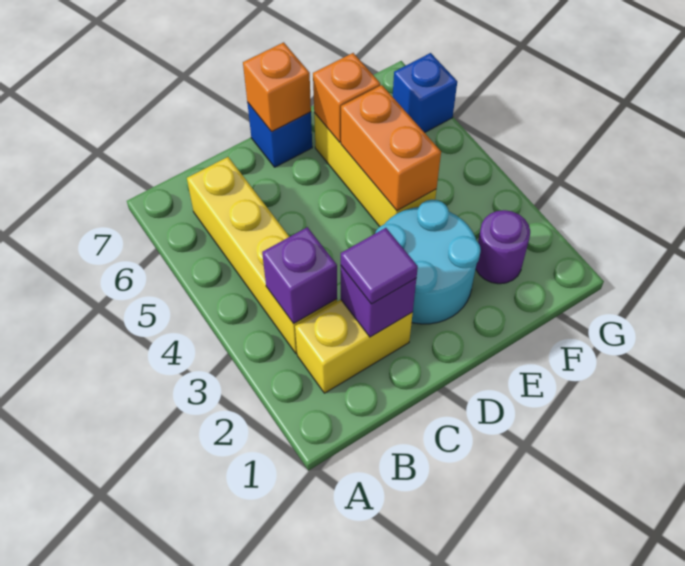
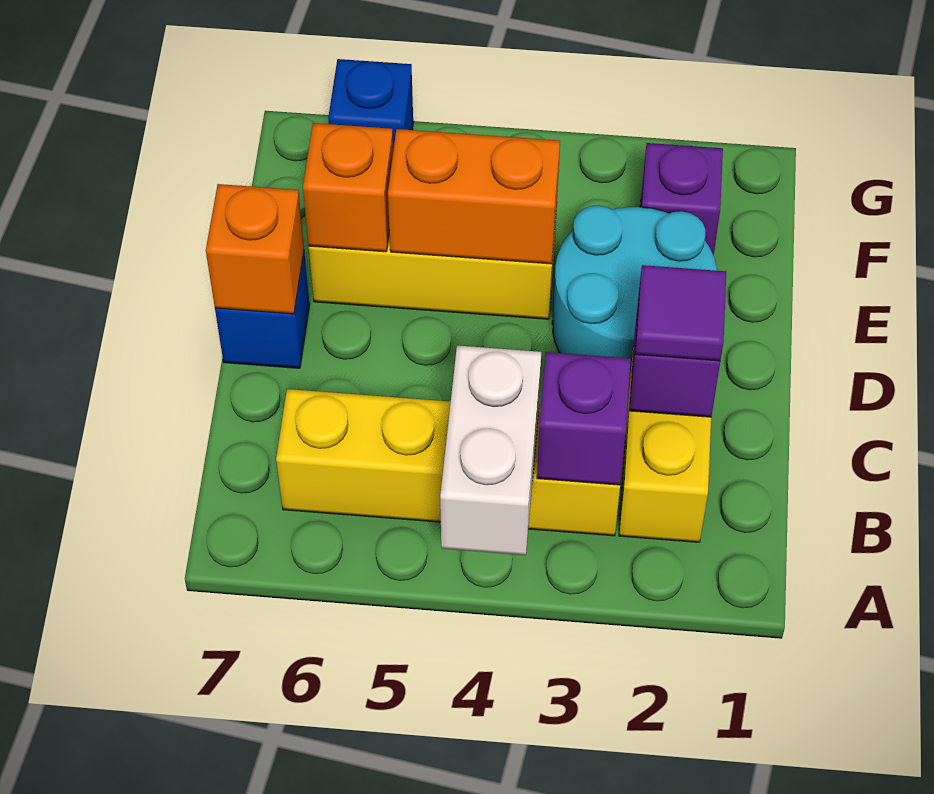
none -> white 1x2 brick [440,345,541,555]
purple 1x1 round brick [476,210,530,284] -> purple 1x1 brick [640,143,723,255]

